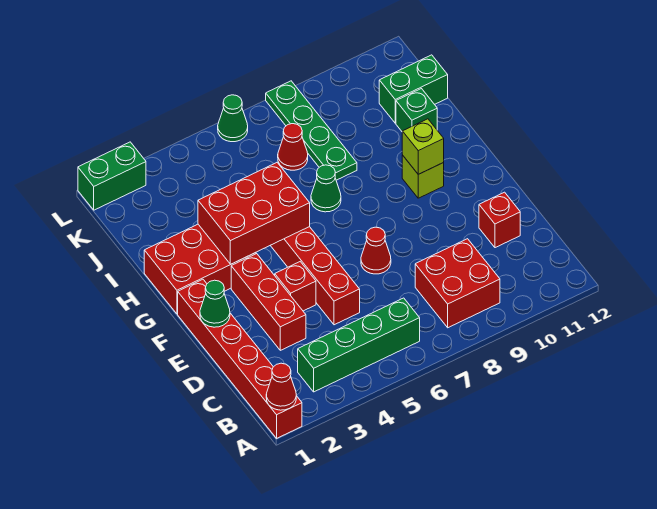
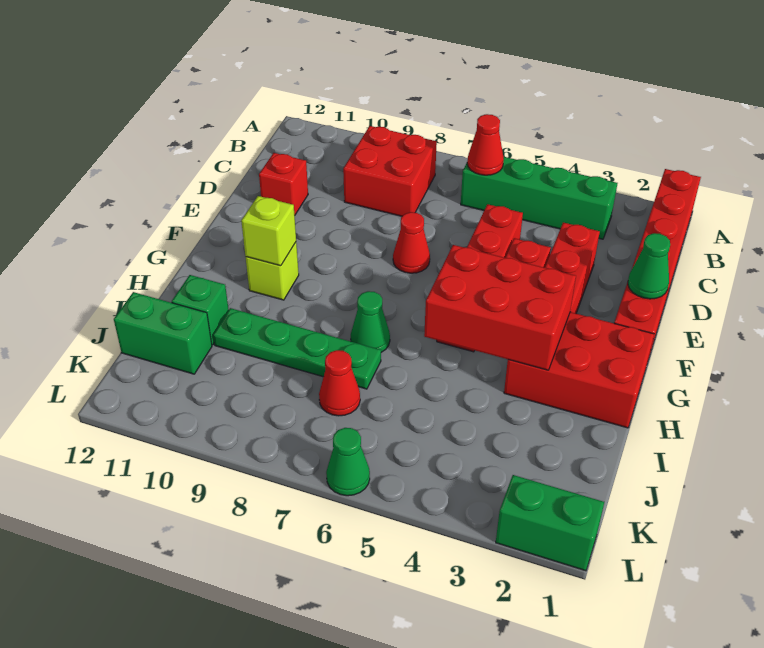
red 1x1 cone [266,363,296,410] -> red 1x1 cone moved to [467,114,504,175]
green 1x4 plate [266,81,357,180] -> green 1x4 plate turned to [213,308,381,389]

